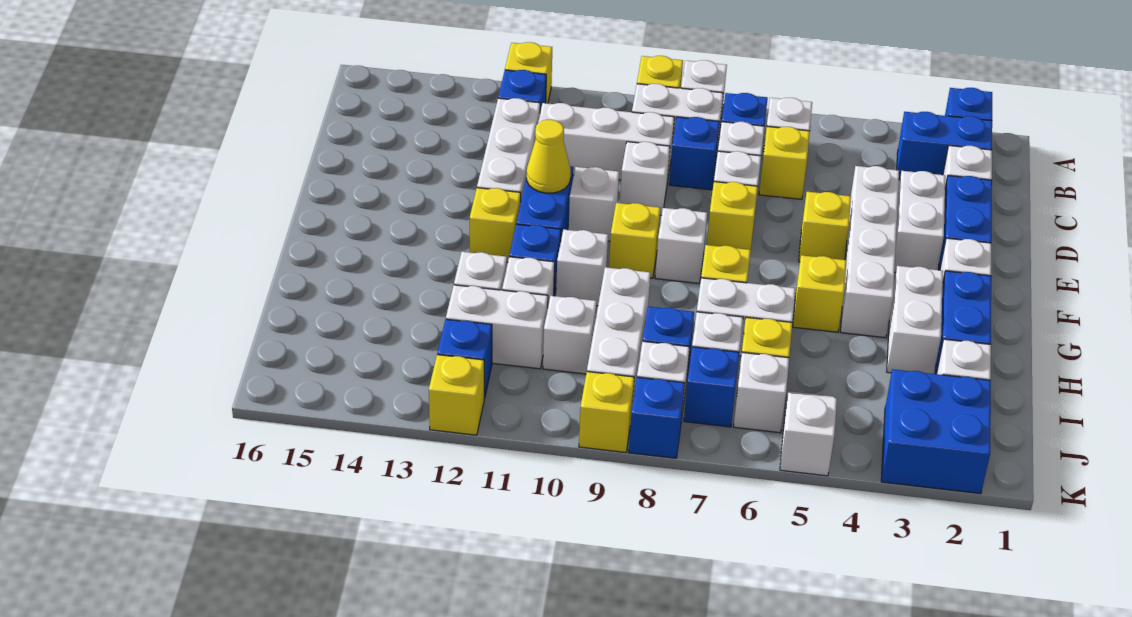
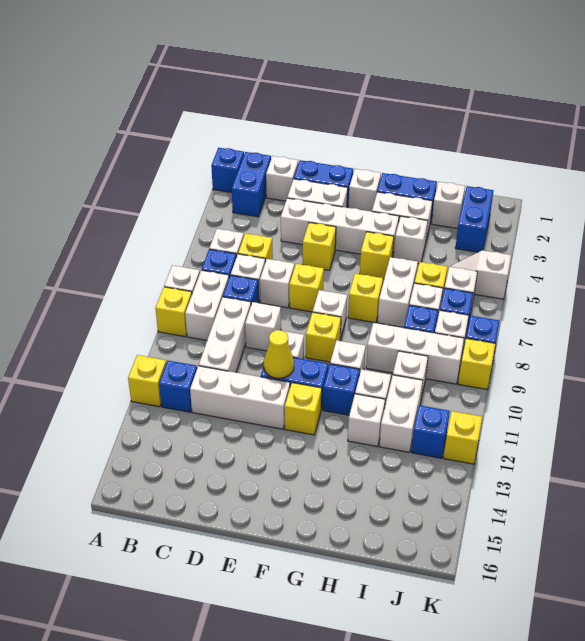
none -> white 1x1 brick [394,216,428,264]
blue 2x2 brick [881,369,991,494] -> blue 1x2 brick [455,186,494,252]

